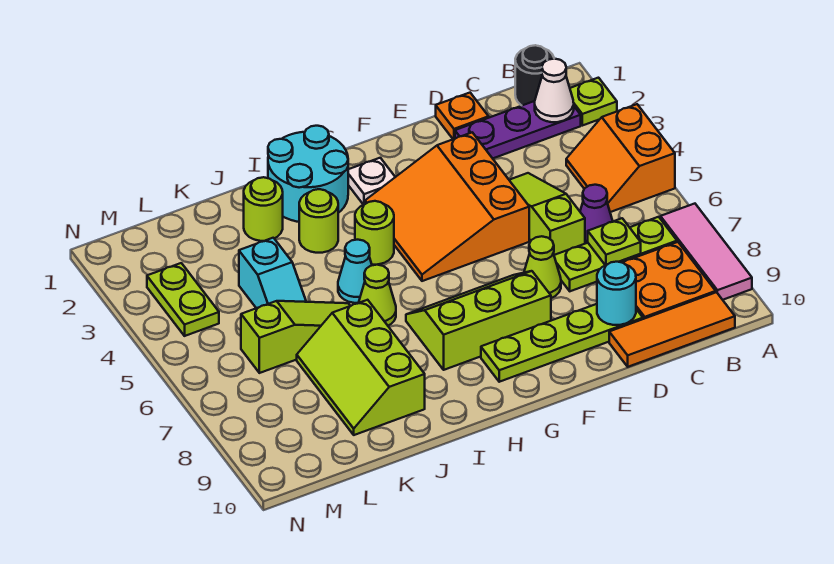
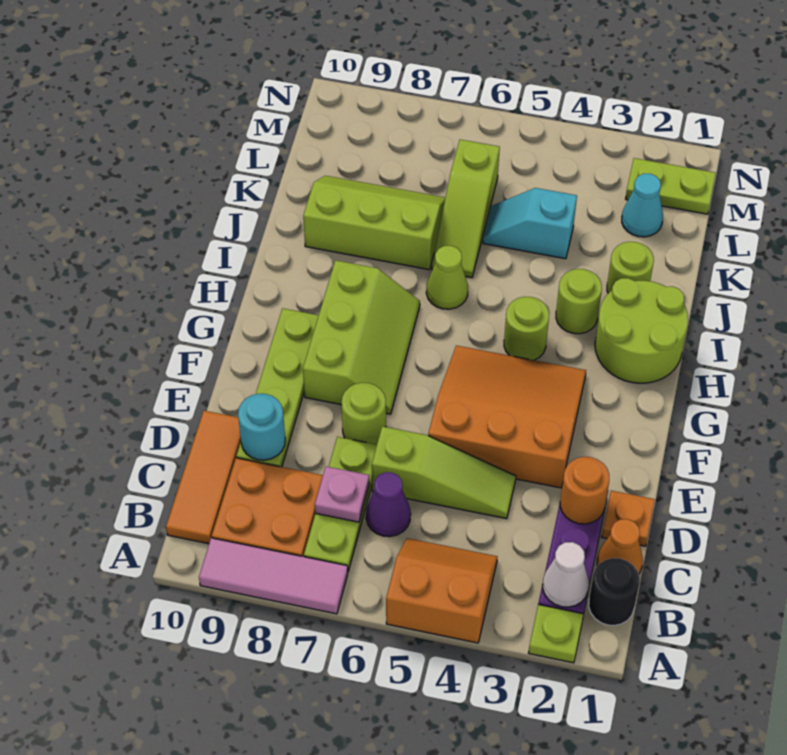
none -> orange 1x1 cone [597,519,643,574]
lime 1x1 plate [588,218,641,265] -> pink 1x1 plate [315,467,369,522]
none -> orange 1x1 round brick [560,457,609,524]
lime 1x1 cone [524,236,561,298] -> lime 1x1 round brick [342,383,386,444]
white 1x1 plate [348,158,395,205] -> none
cyan 2x2 round brick [268,126,348,222] -> lime 2x2 round brick [595,278,688,383]
cyan 1x1 cone [338,240,372,303] -> cyan 1x1 cone moved to [622,174,663,237]
lime 1x2 plate [147,263,219,336] -> lime 1x2 plate moved to [626,158,716,214]

